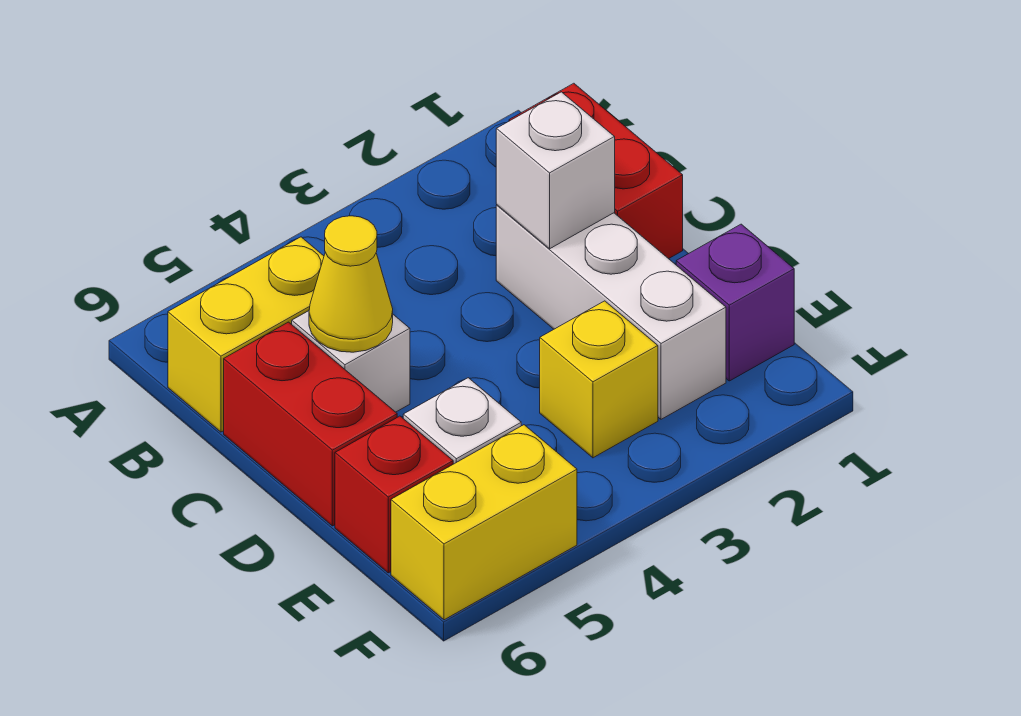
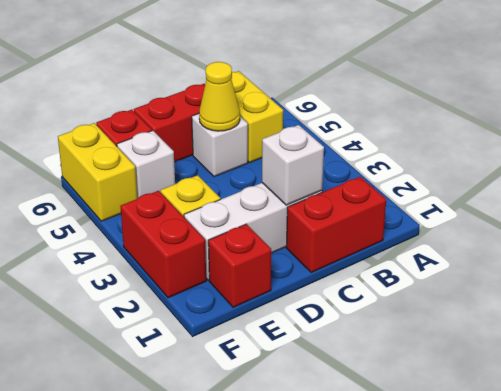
purple 1x1 brick [676,224,794,381] -> red 1x1 brick [208,224,271,307]
none -> red 1x2 brick [120,191,206,298]

